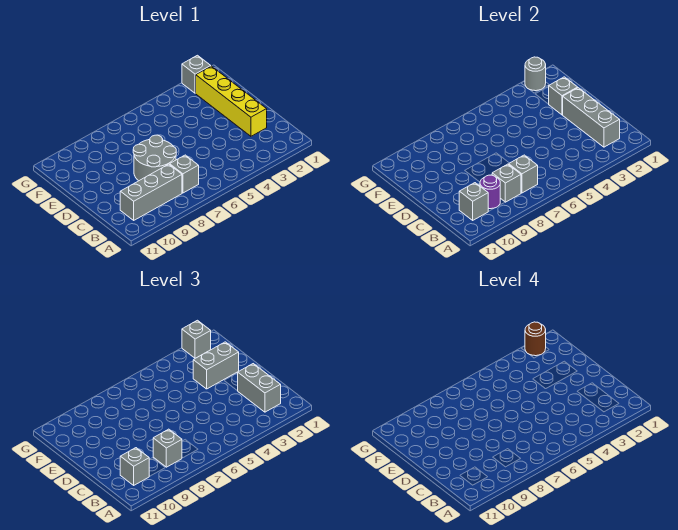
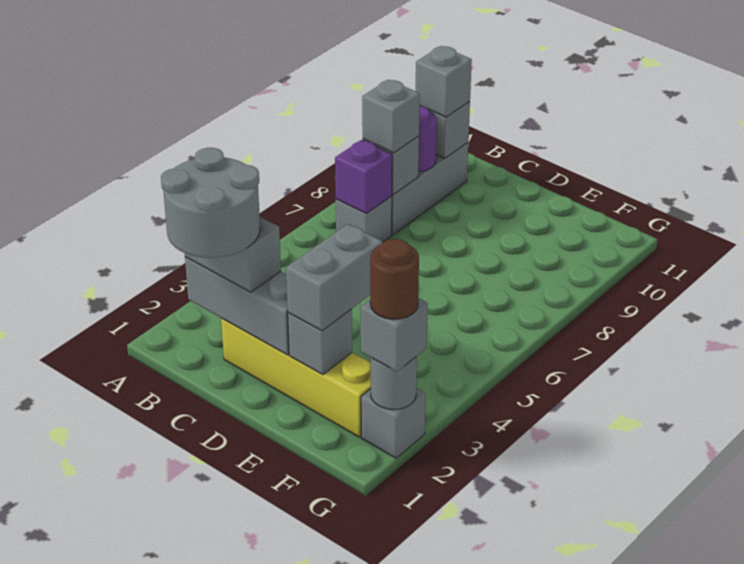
grey 1x1 brick [509,155,538,193] -> purple 1x1 brick [335,140,392,214]
grey 2x2 round brick [133,135,176,181] -> grey 2x2 round brick moved to [161,148,260,258]

